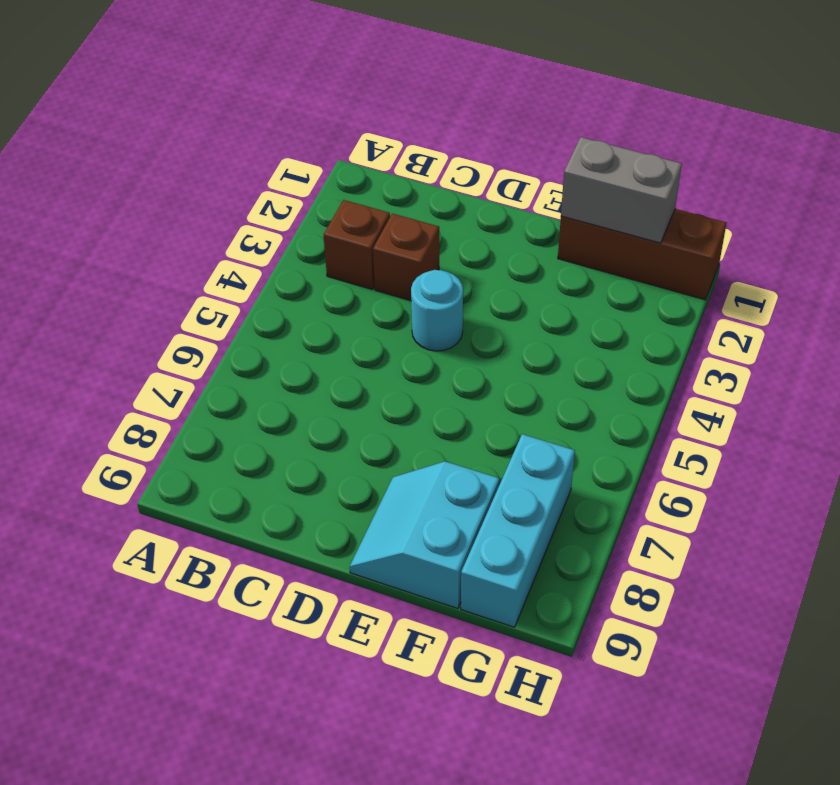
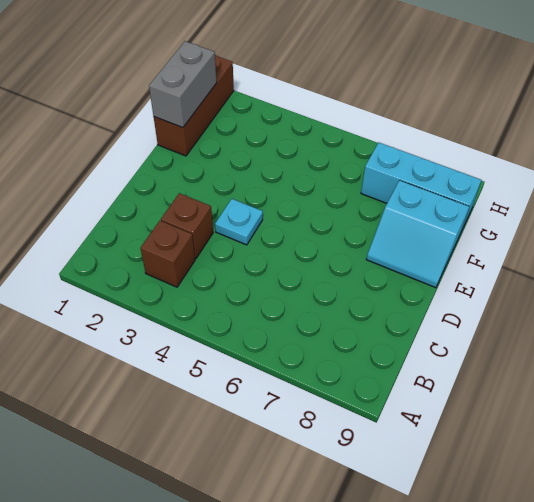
cyan 1x1 round brick [411,270,463,351] -> cyan 1x1 plate [215,199,263,245]

